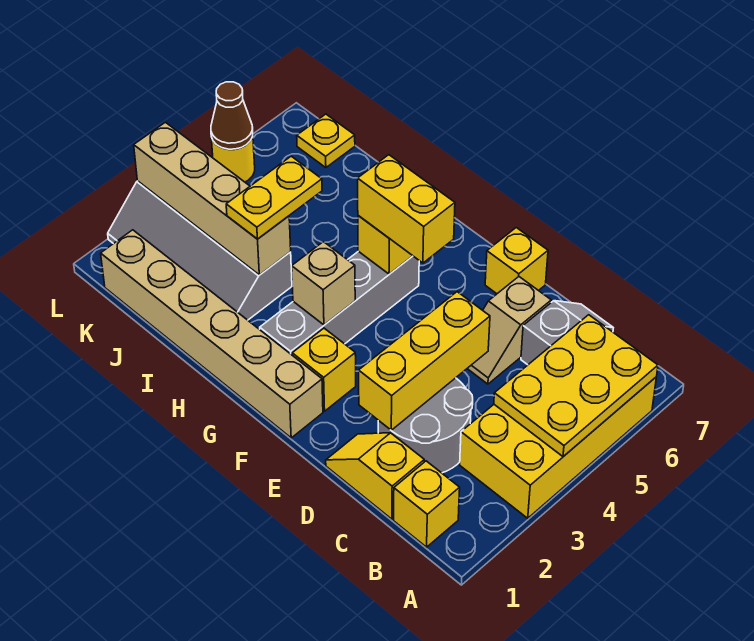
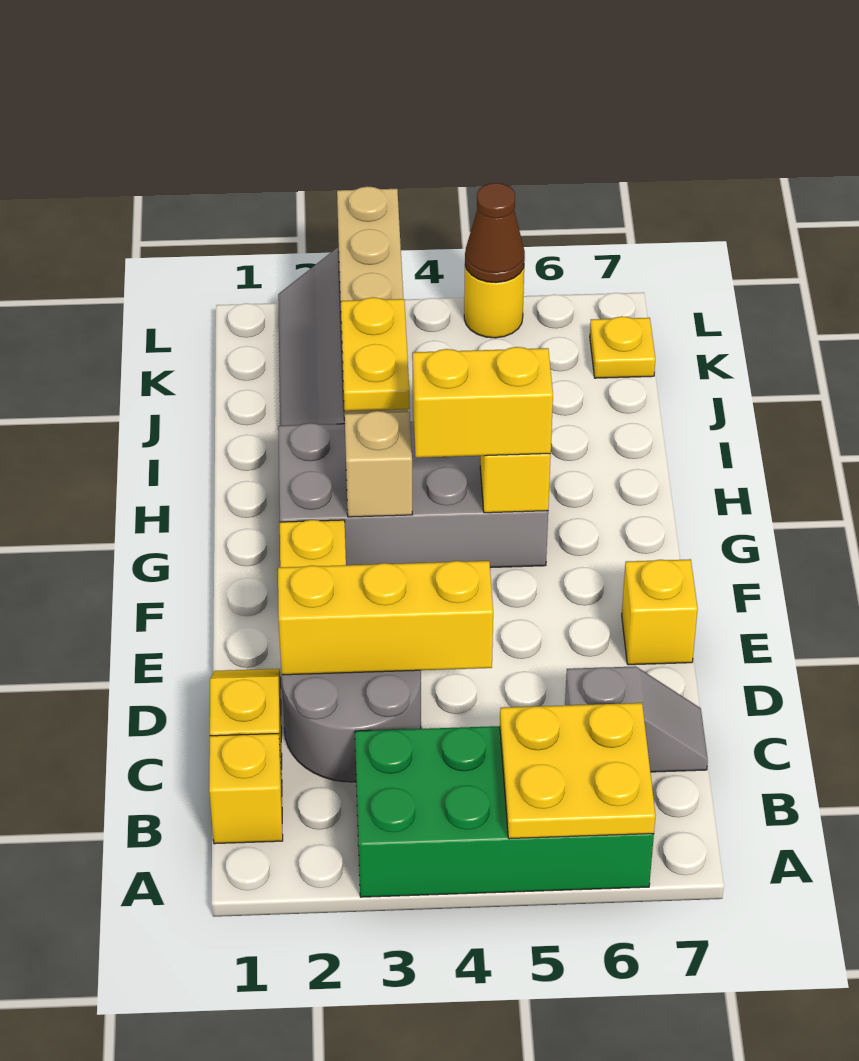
yellow 2x4 brick [460,377,656,518] -> green 2x4 brick [355,726,654,897]
yellow 2x3 plate [494,315,658,457] -> yellow 2x2 plate [500,703,655,839]
tan 1x2 slope [467,277,551,384] -> none
tan 1x6 brick [101,230,323,438] -> none
yellow 1x2 brick [358,155,455,263] -> yellow 1x2 brick turned to [413,347,553,458]
grey 1x4 brick [260,251,419,355] -> grey 2x4 brick [278,422,548,568]
yellow 1x2 plate [226,156,322,239] -> yellow 1x2 plate turned to [341,297,410,411]

